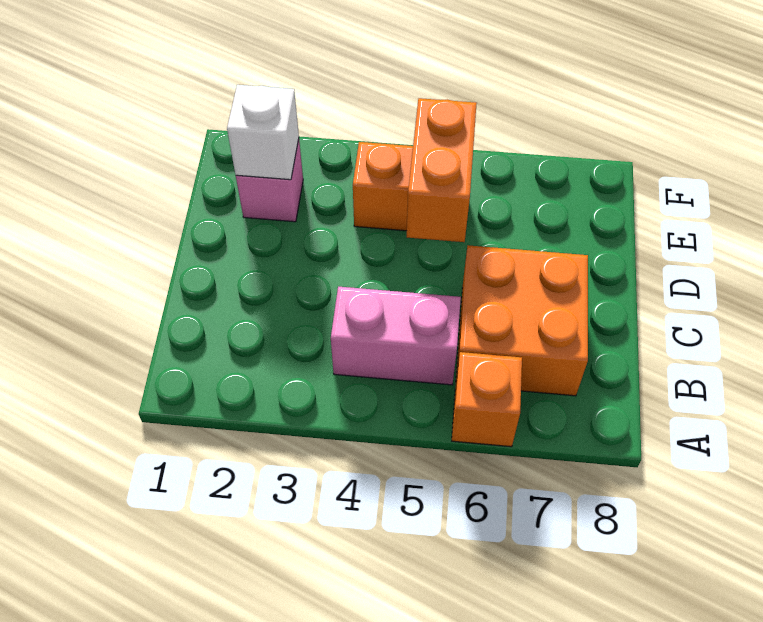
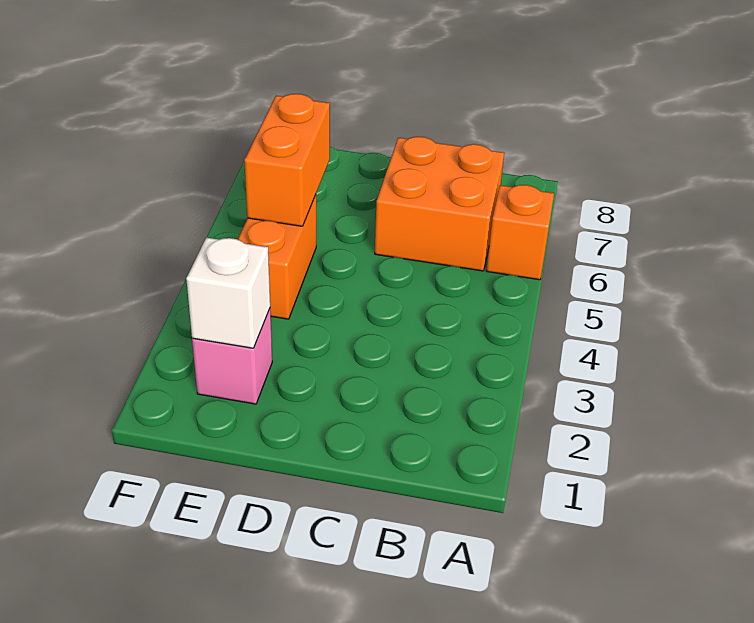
pink 1x2 brick [331,287,461,385] -> none
orange 1x2 brick [407,98,477,242] -> orange 1x2 brick turned to [244,94,330,226]

